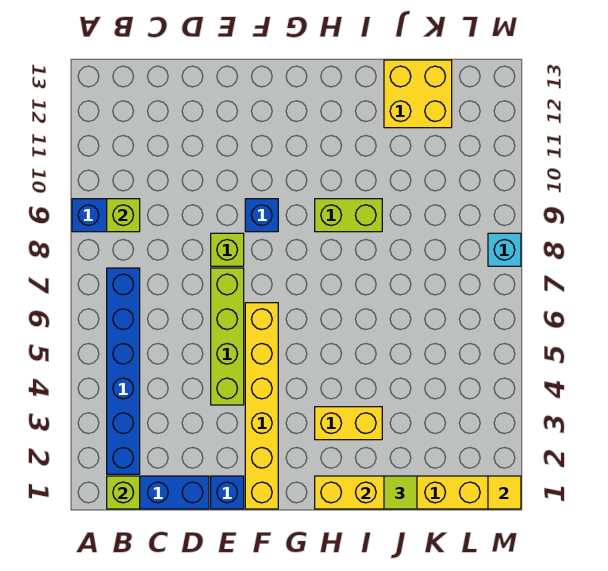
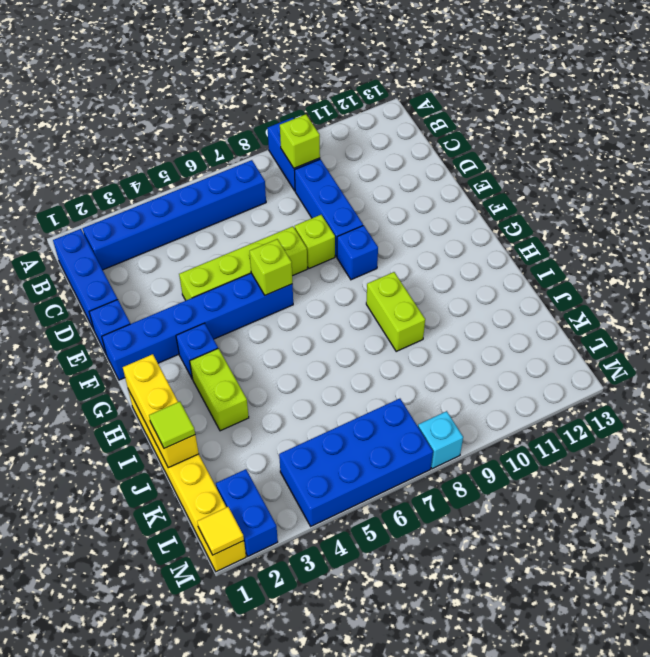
lime 1x1 brick [107,476,140,509] -> lime 1x1 brick moved to [249,239,292,295]
none -> blue 1x3 brick [294,159,363,257]
yellow 1x6 brick [245,303,278,509] -> blue 1x6 brick [102,273,293,380]
none -> blue 1x1 brick [176,323,218,379]
yellow 1x2 brick [315,407,382,440] -> lime 1x2 brick [190,348,249,431]
yellow 2x2 brick [384,60,452,128] -> none
none -> blue 1x2 brick [216,469,278,556]
none -> blue 2x4 brick [279,399,433,526]

